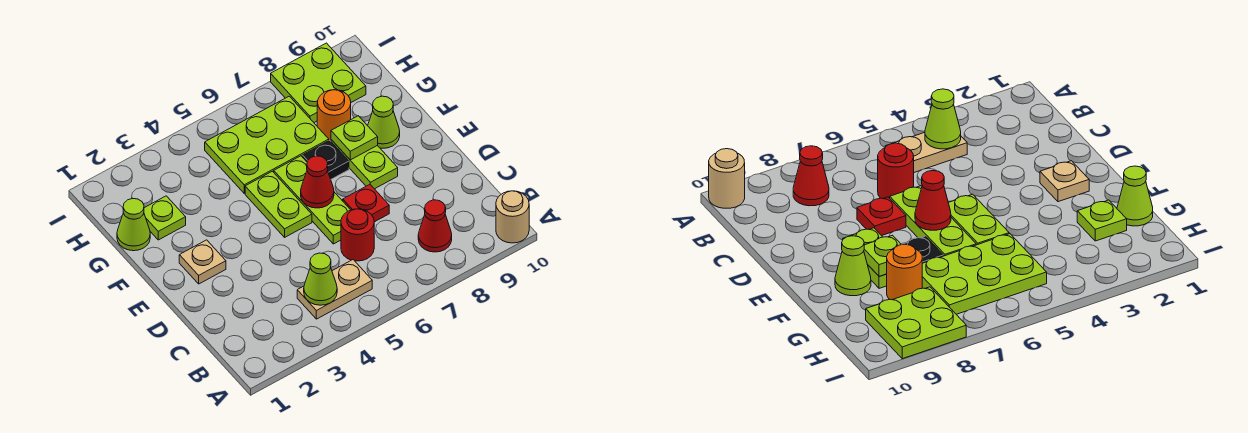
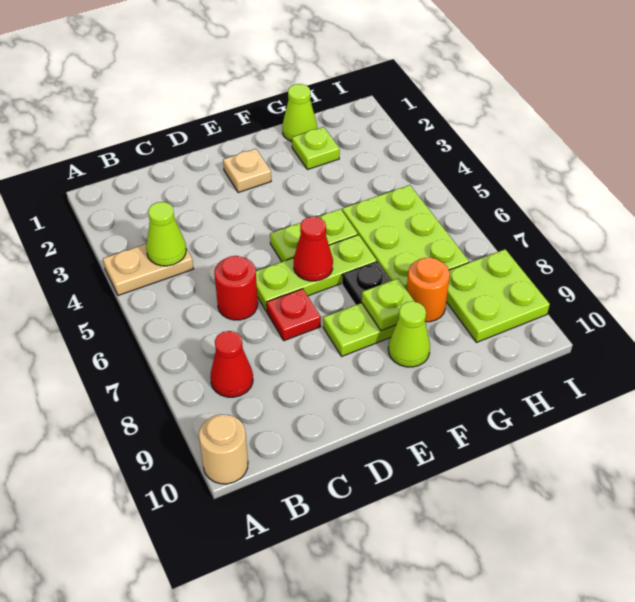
tan 1x2 plate [297,260,372,319] -> tan 1x2 plate turned to [103,244,193,295]

